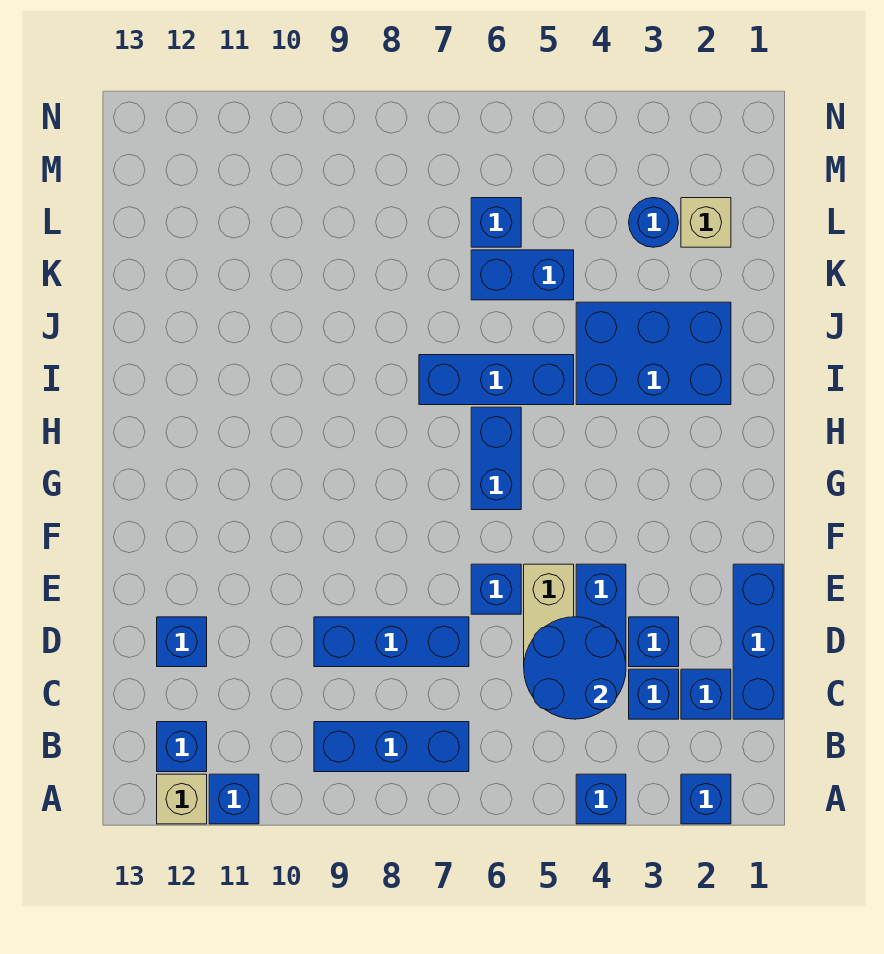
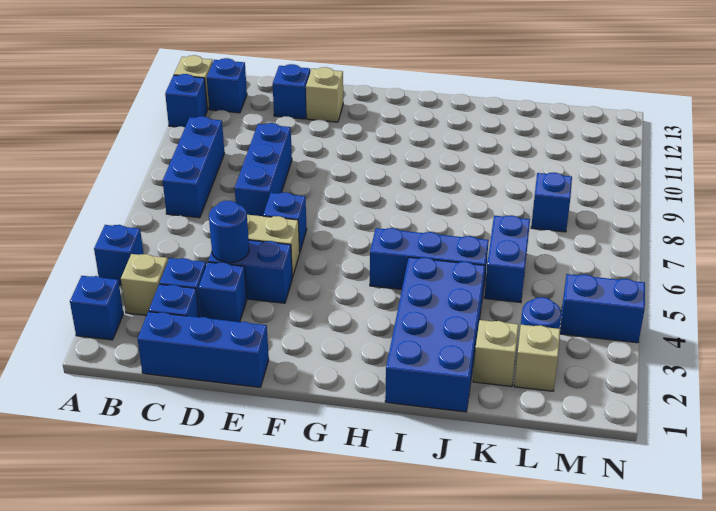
none -> tan 1x1 brick [121,254,168,315]
blue 2x2 round brick [524,617,626,719] -> blue 1x1 round brick [209,201,249,263]
none -> tan 1x1 brick [306,67,343,122]
blue 1x2 brick [471,407,521,510] -> blue 1x2 brick moved to [560,274,645,343]
blue 2x3 brick [576,302,731,405] -> blue 2x4 brick [385,257,485,412]
blue 1x3 brick [419,355,574,405] -> blue 1x3 brick turned to [370,228,489,291]
none -> tan 1x1 brick [473,320,519,387]
blue 1x1 brick [471,198,521,247] -> blue 1x1 brick moved to [531,172,572,232]

